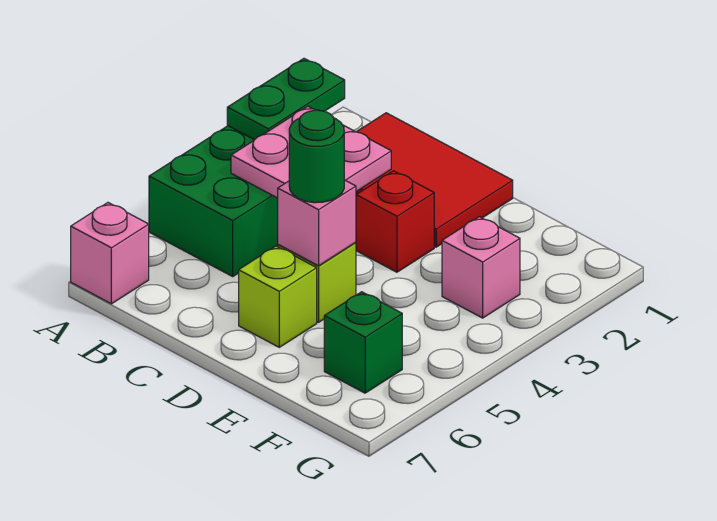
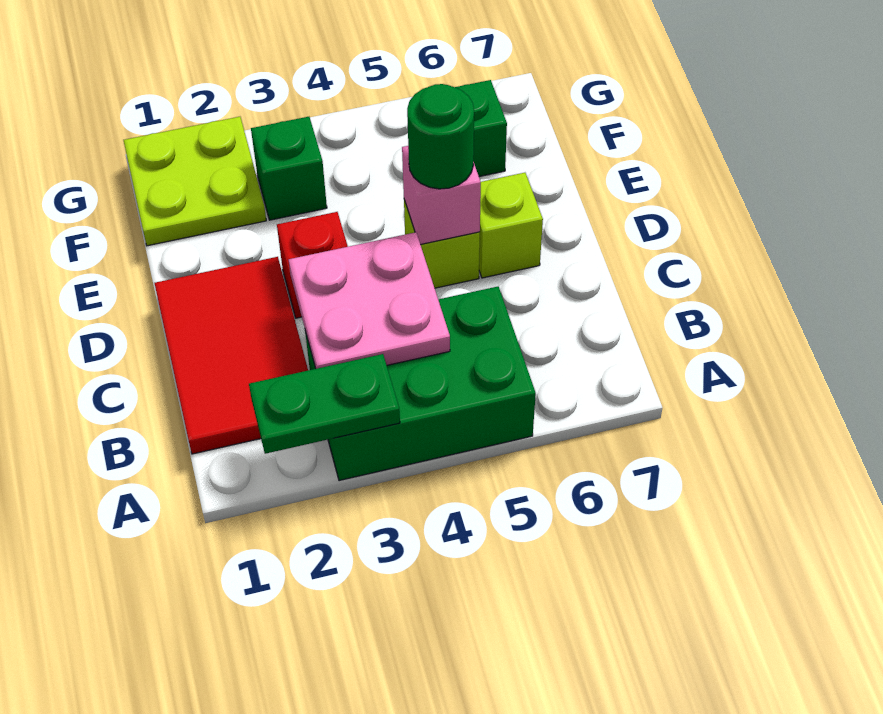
pink 1x1 brick [71,203,149,304] -> none
none -> lime 2x2 plate [124,117,266,246]
pink 1x1 brick [442,217,520,318] -> green 1x1 brick [251,117,327,220]

